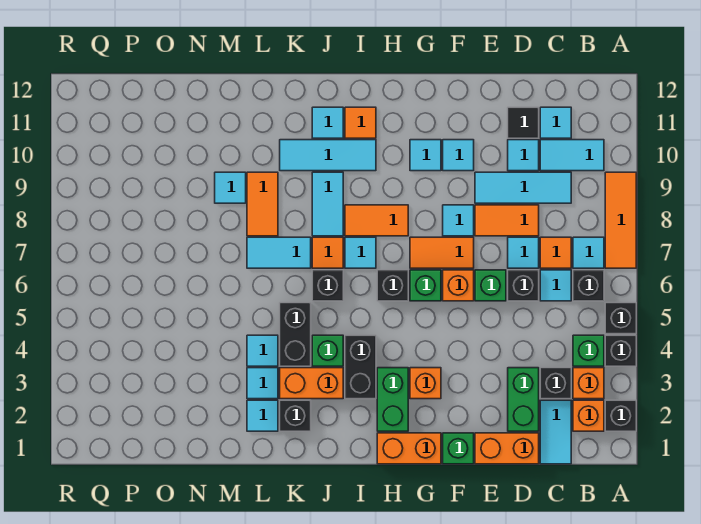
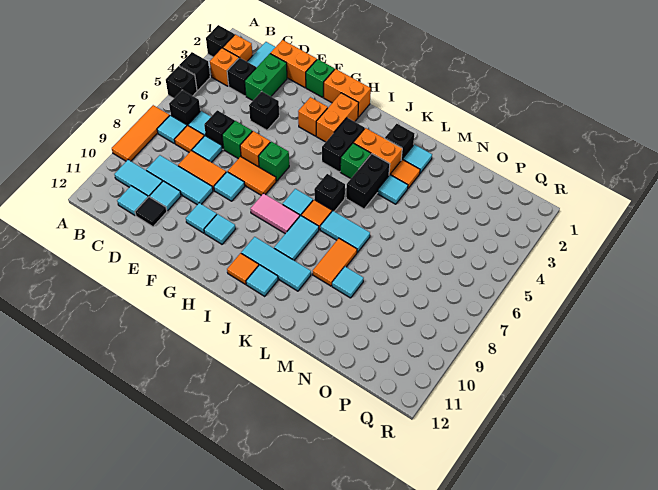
green 1x1 brick [573,335,604,366] -> none
green 1x2 brick [377,368,408,431] -> orange 1x2 brick [316,93,358,142]
black 1x1 brick [377,270,408,301] -> black 1x1 brick moved to [249,91,279,130]
orange 1x2 tile [345,205,408,236] -> pink 1x2 tile [251,193,300,234]
cyan 1x1 tile [247,368,278,399] -> orange 1x1 tile [390,159,420,188]

